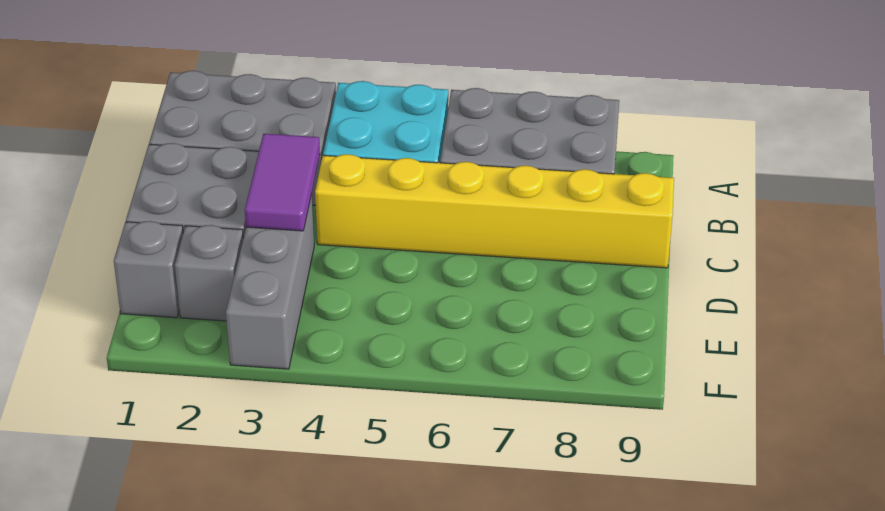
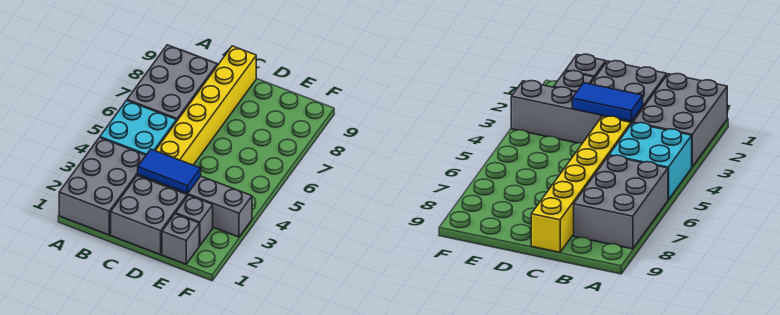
purple 1x2 tile [245,134,320,231] -> blue 1x2 tile [138,149,201,193]

